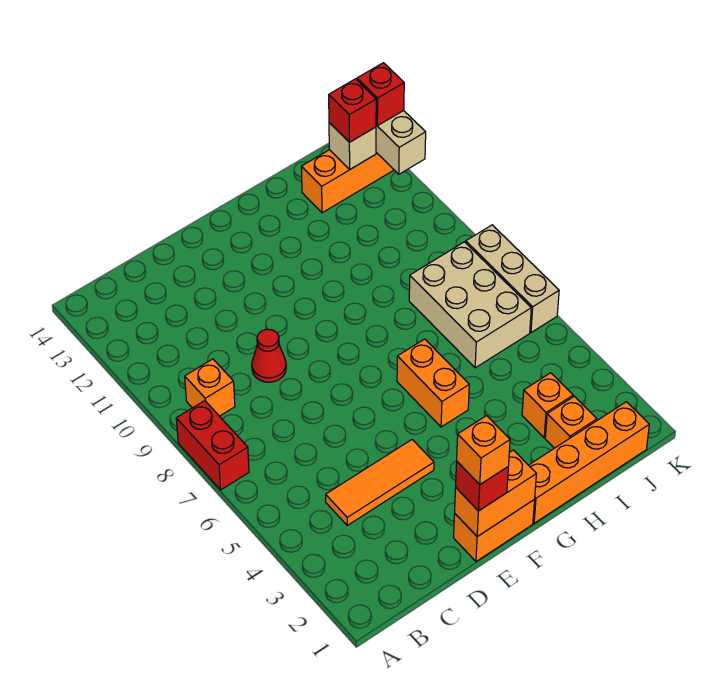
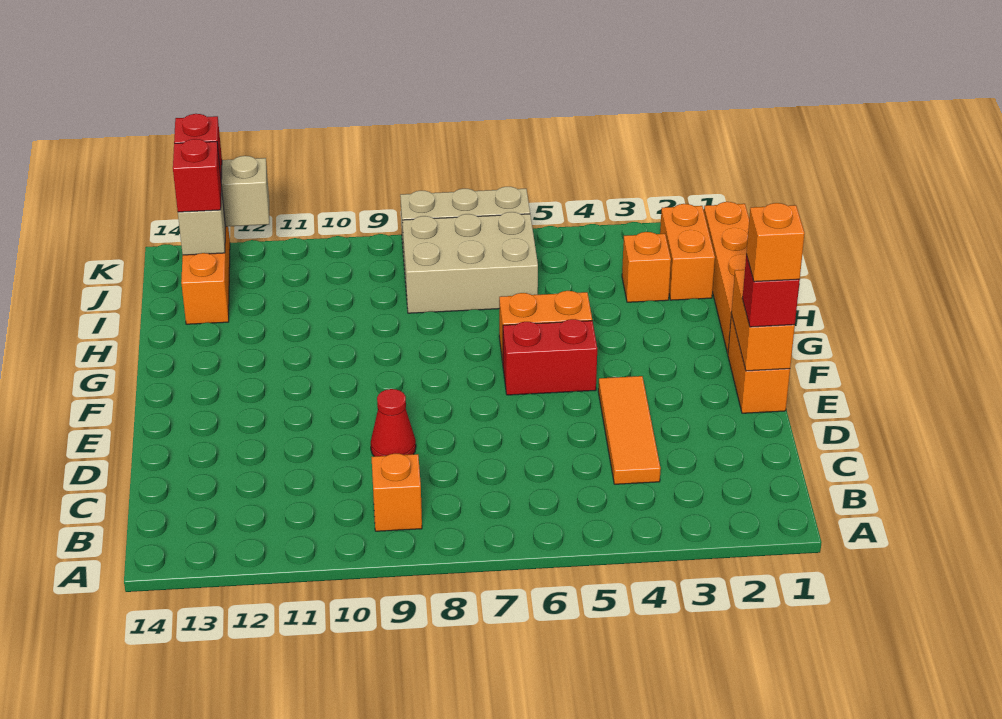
red 1x2 brick [176,401,249,490] -> red 1x2 brick moved to [503,319,597,395]
orange 1x1 brick [545,396,597,448] -> orange 1x2 brick [660,204,715,300]

